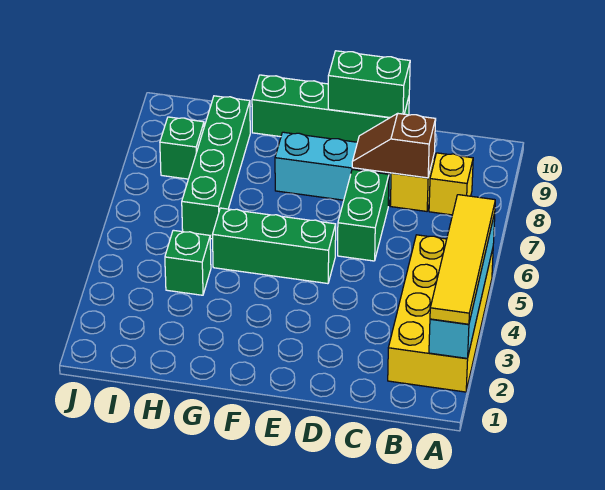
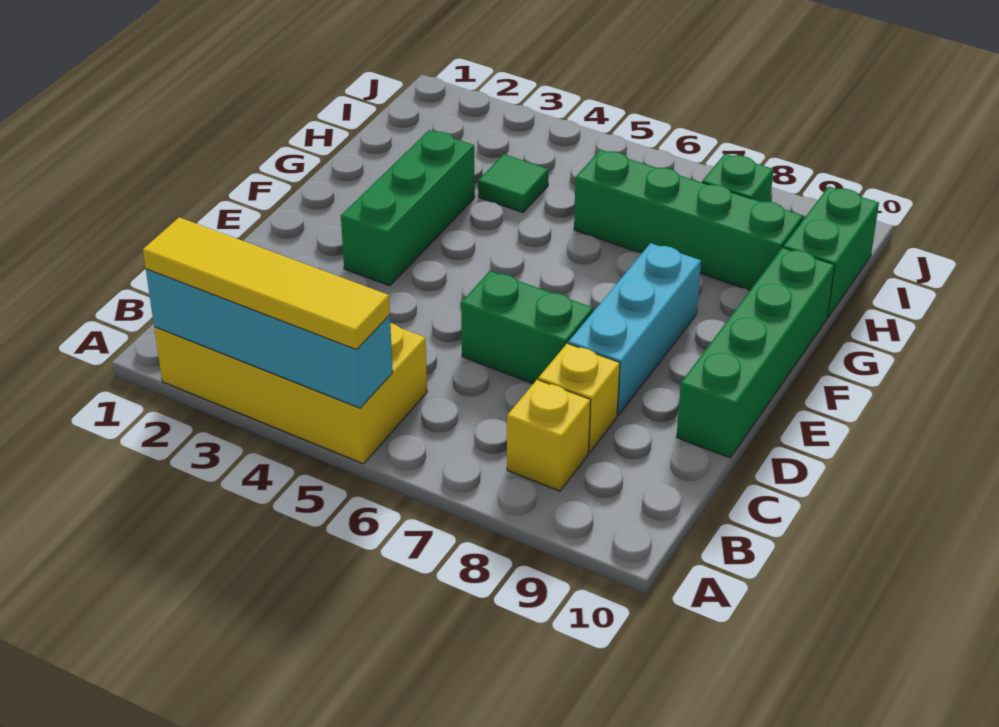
brown 1x2 slope [352,114,436,178] -> none
green 1x2 brick [328,51,410,118] -> green 1x2 brick moved to [783,186,879,317]
green 1x3 brick [212,208,336,284] -> green 1x3 brick moved to [341,130,475,286]
green 1x1 brick [165,230,211,295] -> green 1x1 tile [478,154,549,213]

